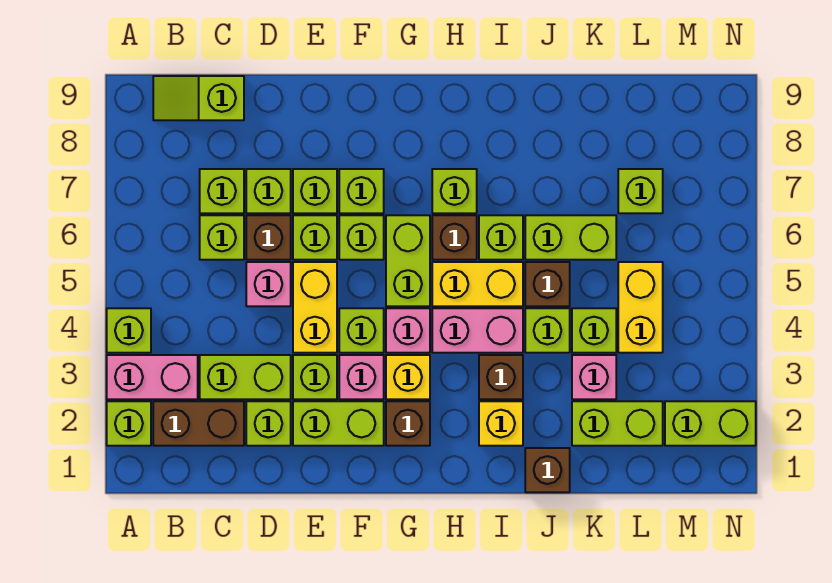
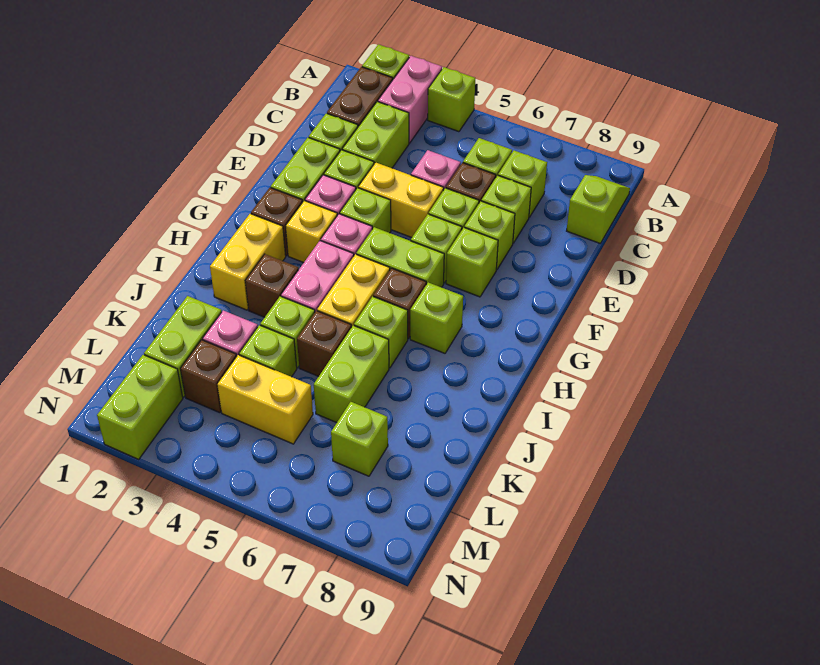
yellow 1x1 brick [479,401,523,446] -> yellow 1x2 brick [210,214,286,310]
brown 1x1 brick [525,448,570,492] -> brown 1x1 brick moved to [180,340,237,413]

